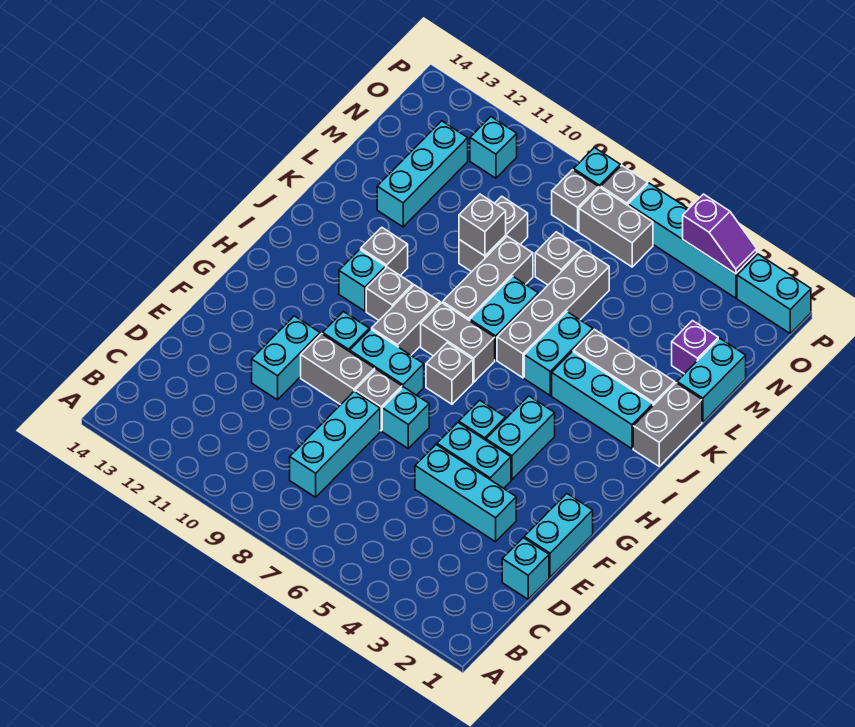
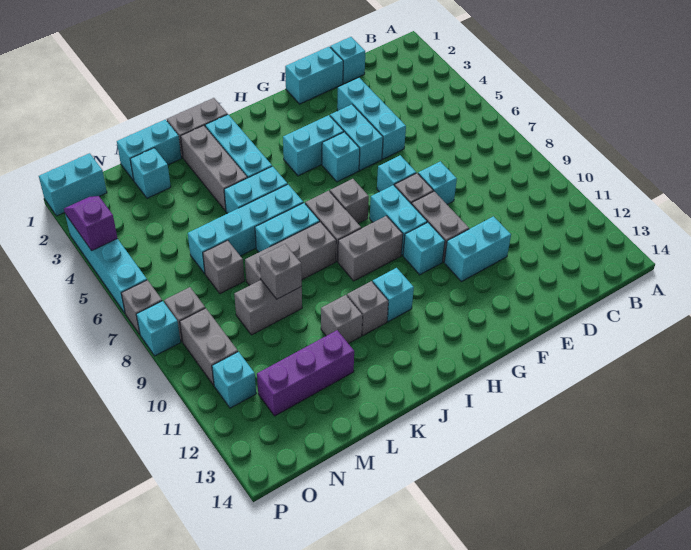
cyan 1x3 brick [290,391,380,497] -> cyan 1x1 brick [418,161,457,204]
grey 1x1 brick [366,267,413,320] -> grey 1x1 brick moved to [321,295,363,344]
grey 1x4 brick [497,250,609,378] -> cyan 1x4 brick [188,184,303,273]
cyan 1x3 brick [377,121,468,227] -> purple 1x3 brick [257,330,354,416]
purple 1x1 brick [672,321,718,374] -> cyan 1x1 brick [130,148,171,198]
grey 1x2 brick [579,188,653,267] -> grey 1x2 brick moved to [180,308,238,385]
cyan 1x2 brick [737,254,811,333] -> cyan 1x2 brick turned to [39,153,107,216]

